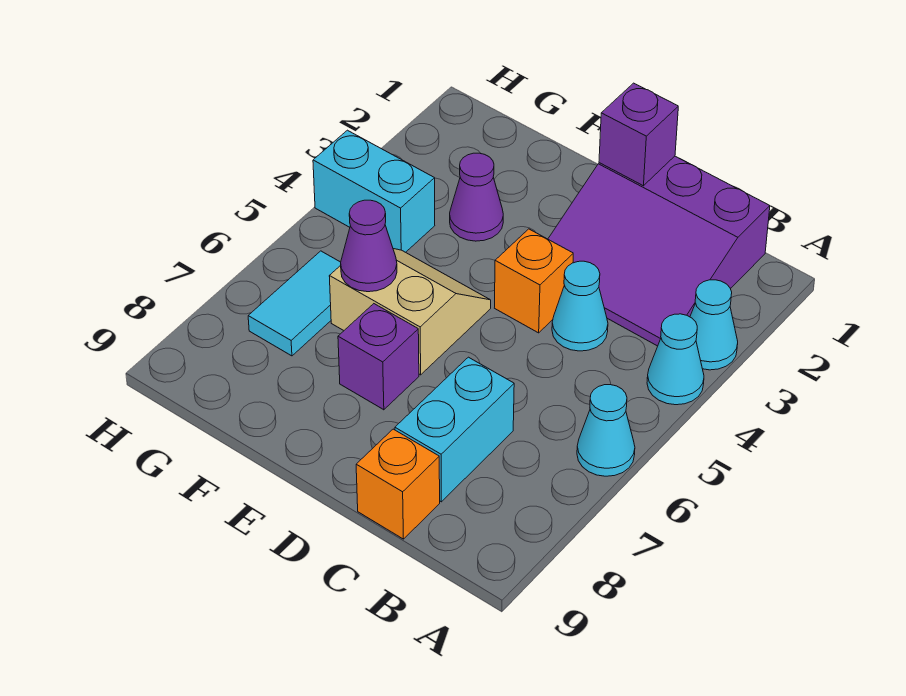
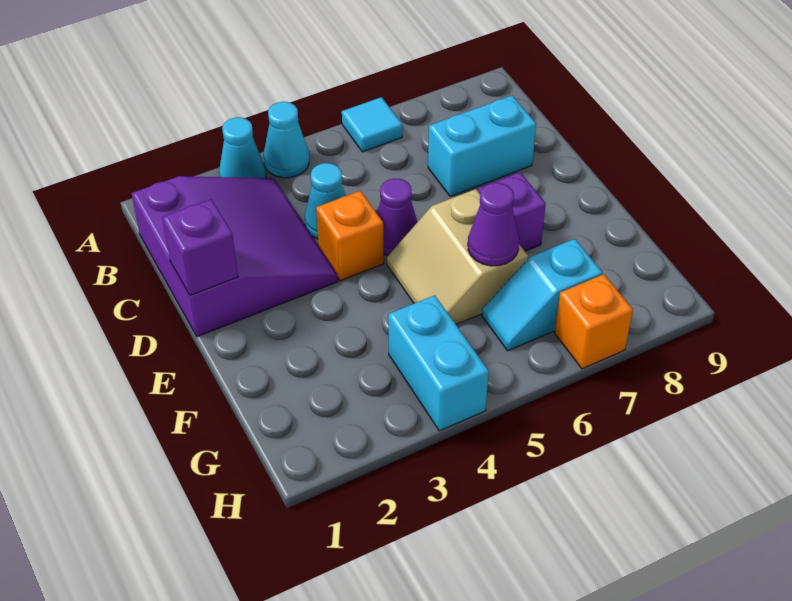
cyan 1x1 cone [577,385,635,476] -> cyan 1x1 tile [342,97,402,152]
orange 1x1 brick [356,429,440,539] -> orange 1x1 brick moved to [555,274,633,369]
purple 1x1 cone [450,153,503,241] -> purple 1x1 cone moved to [377,178,417,255]
cyan 1x2 tile [248,251,341,356] -> cyan 1x2 slope [482,239,603,351]

